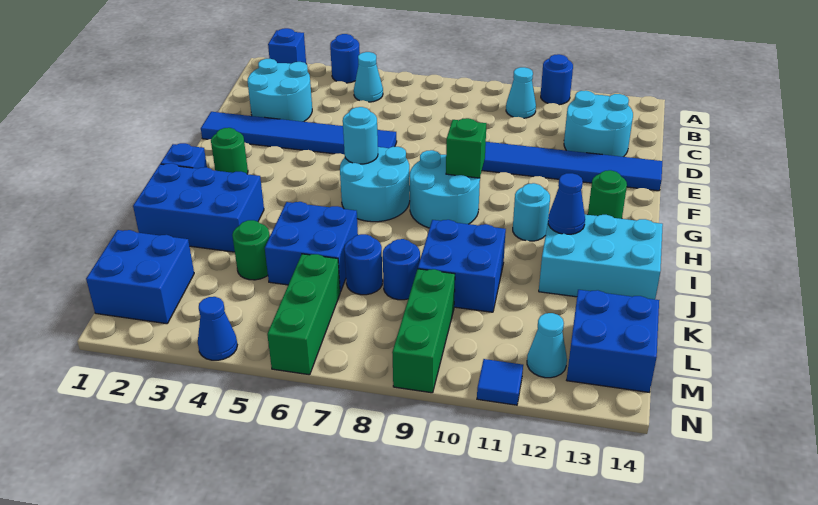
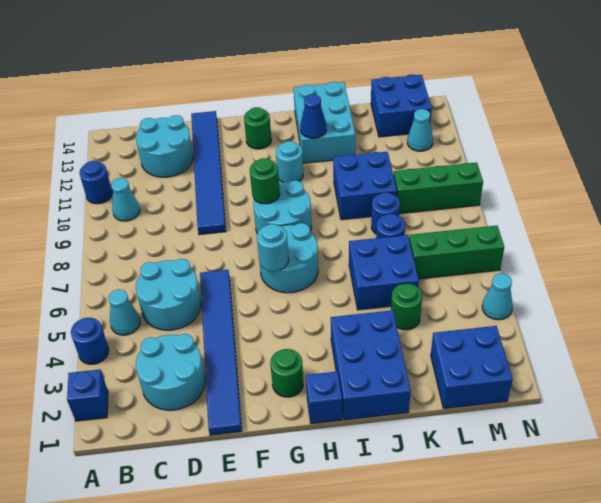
none -> cyan 2x2 round brick [136,259,201,330]
green 1x1 brick [446,118,486,178] -> green 1x1 round brick [250,158,280,204]
blue 1x1 cone [198,297,237,360] -> cyan 1x1 cone [482,273,513,320]
blue 1x1 tile [477,359,523,405] -> none

